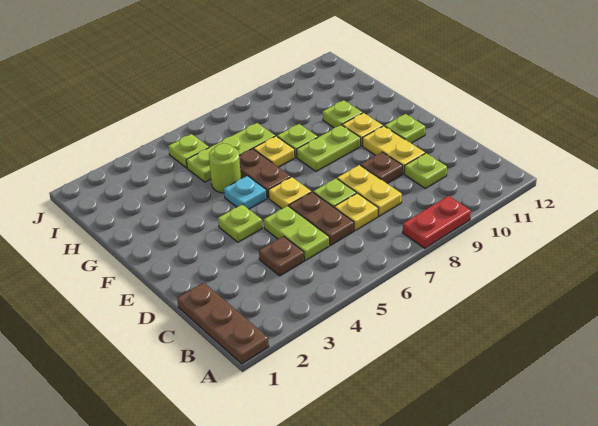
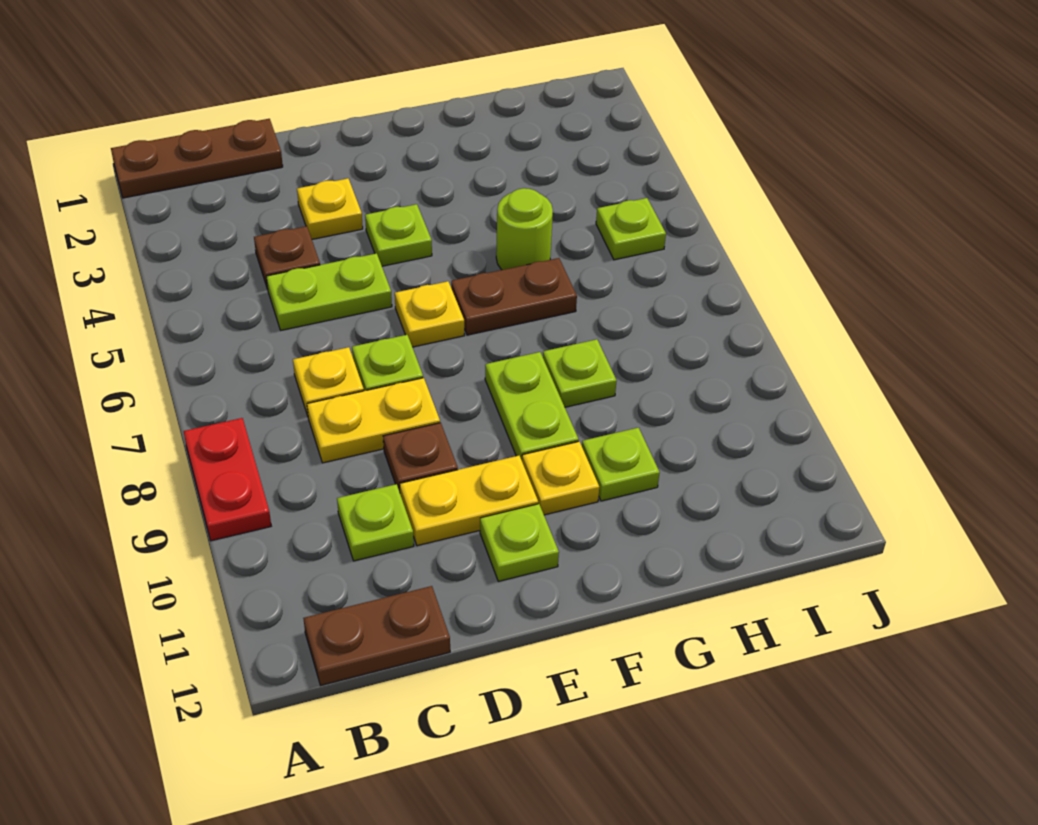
brown 1x2 plate [289,192,354,245] -> brown 1x2 plate moved to [303,586,450,685]
cyan 1x1 plate [224,176,267,209] -> none
yellow 1x1 plate [254,136,295,167] -> yellow 1x1 plate moved to [297,178,363,239]
lime 1x3 plate [186,123,275,182] -> none

